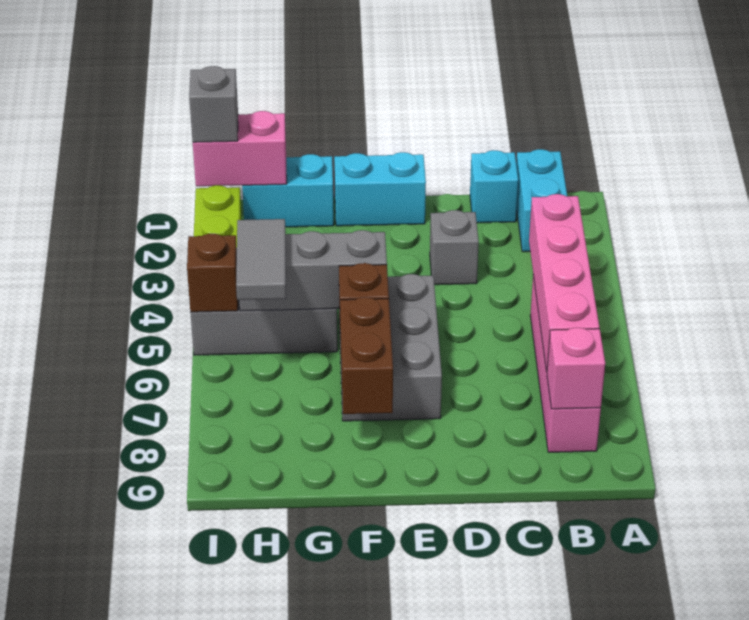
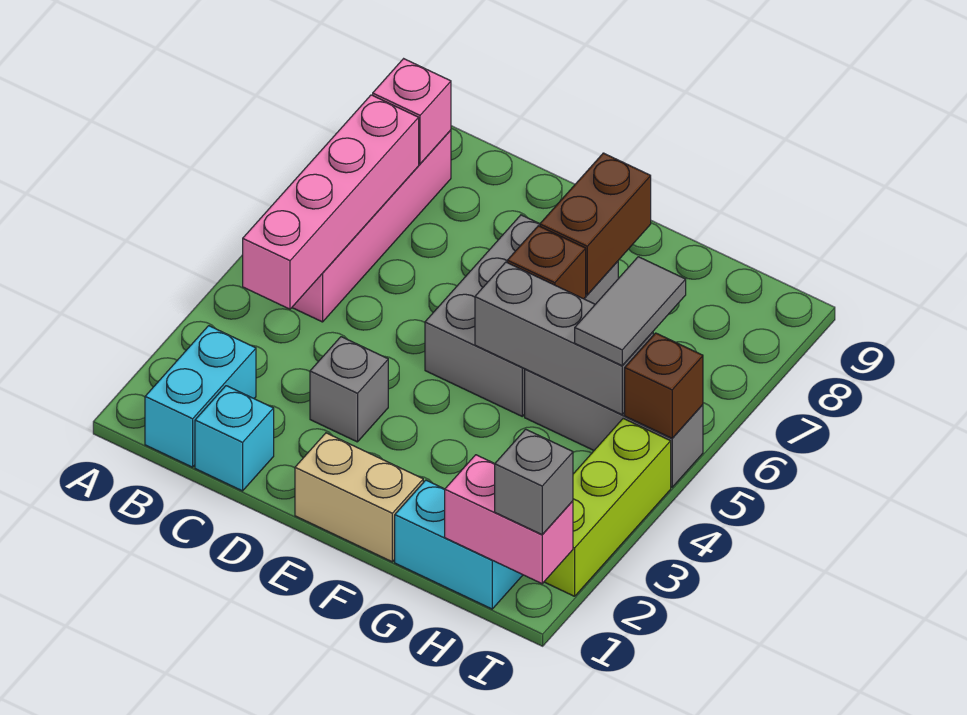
cyan 1x2 brick [334,152,426,226] -> tan 1x2 brick [295,433,423,562]

